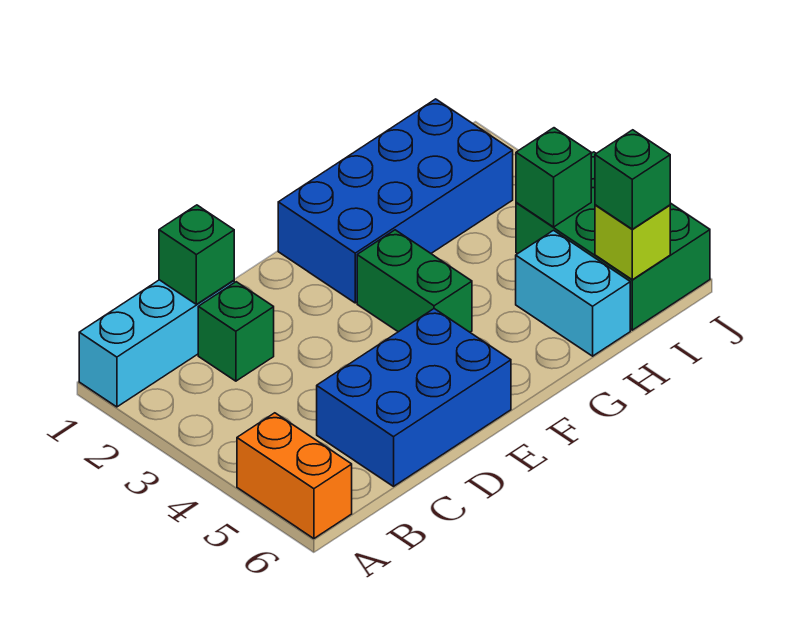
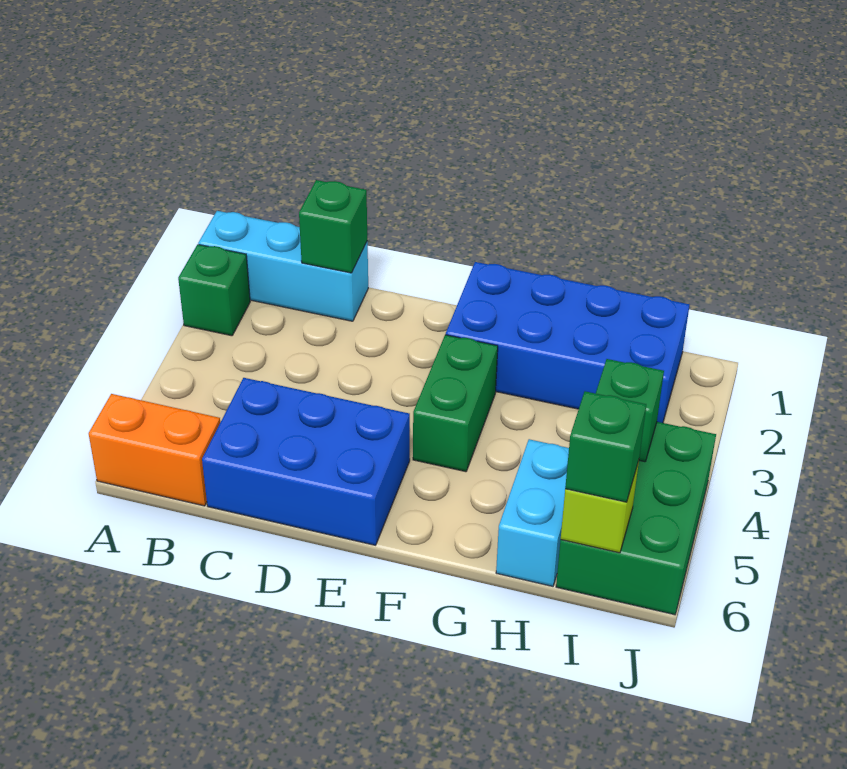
orange 1x2 brick [237,413,352,539] -> orange 1x2 brick turned to [89,394,220,506]
green 1x1 brick [198,282,274,381] -> green 1x1 brick moved to [178,244,250,336]

